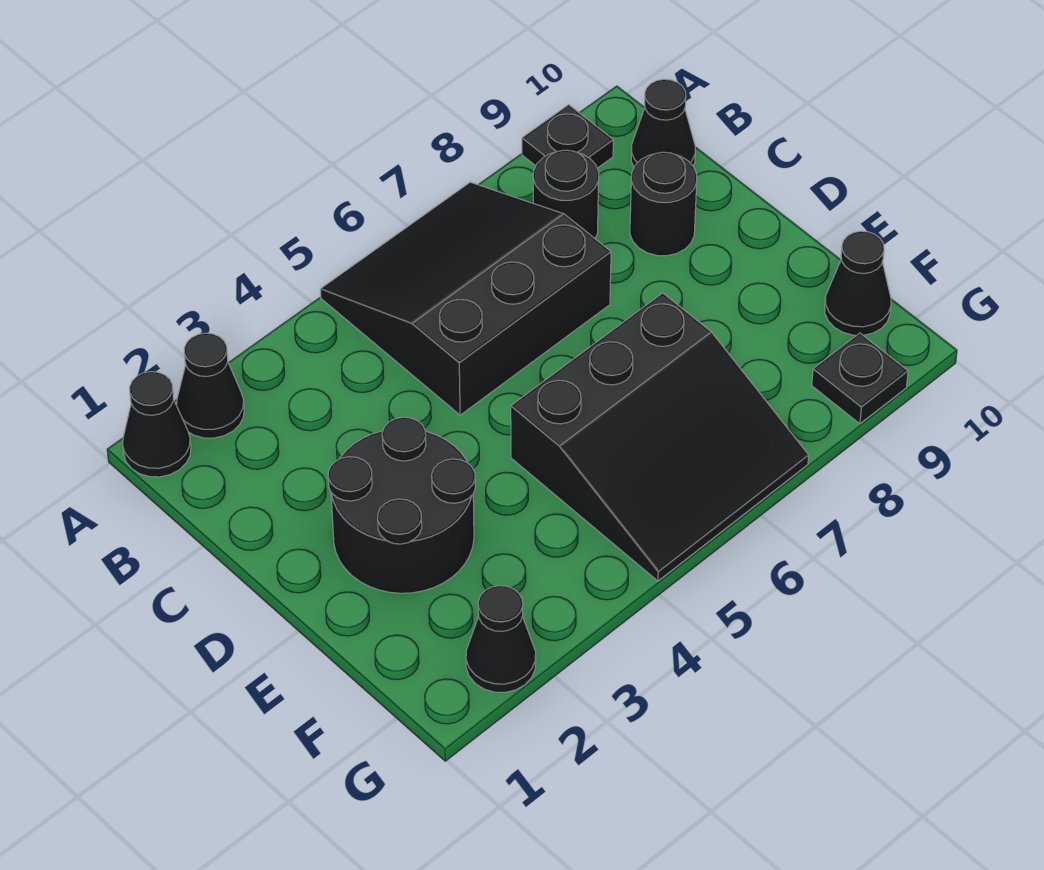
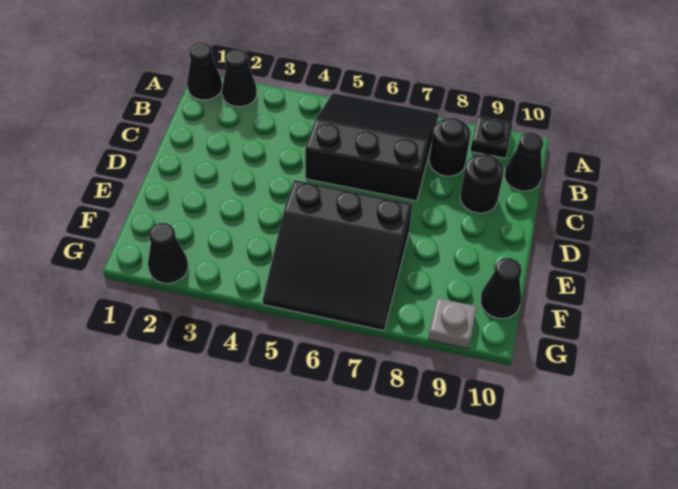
black 2x2 round brick [328,417,475,593] -> none
black 1x1 plate [812,333,908,424] -> grey 1x1 plate [428,298,477,349]

